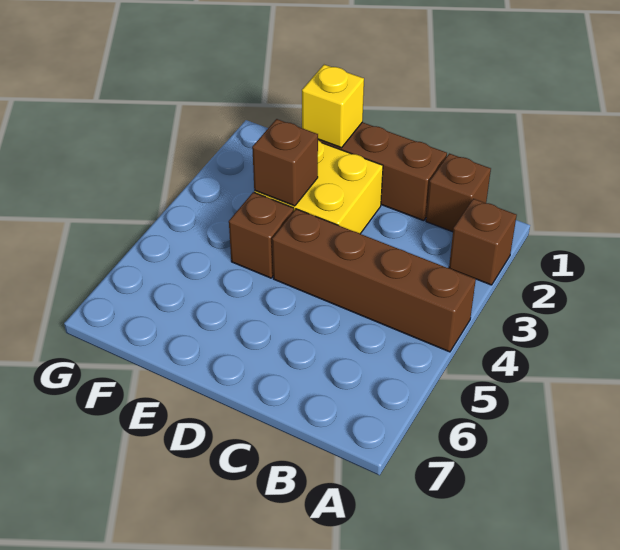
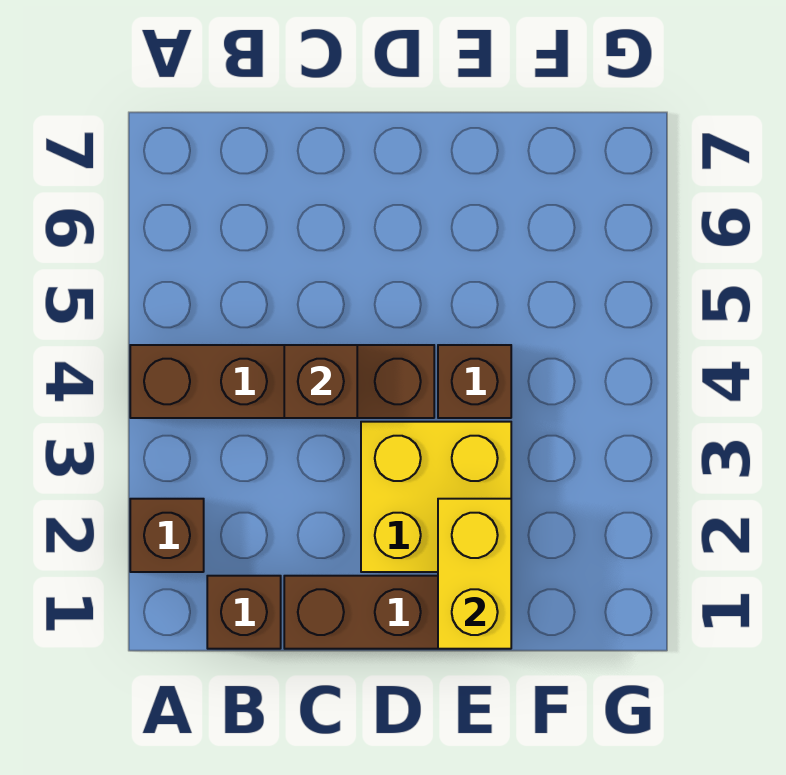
yellow 1x1 brick [302,65,364,148] -> yellow 1x2 brick [438,499,511,649]
brown 1x1 brick [252,119,318,206] -> brown 1x1 brick moved to [284,345,357,418]

